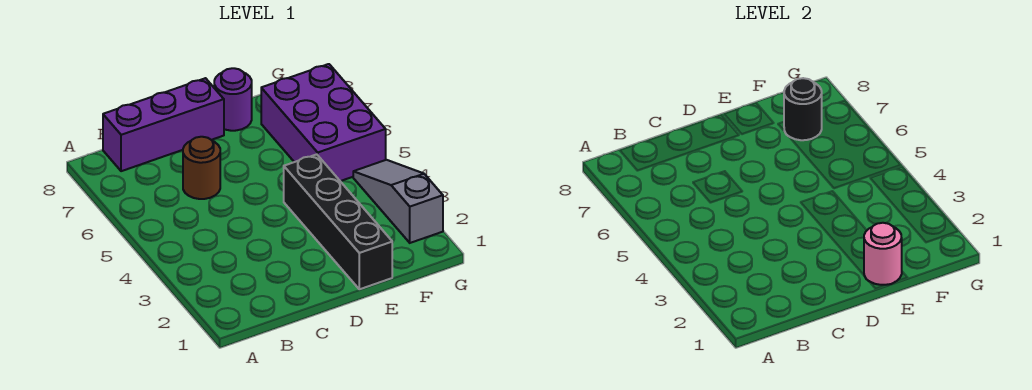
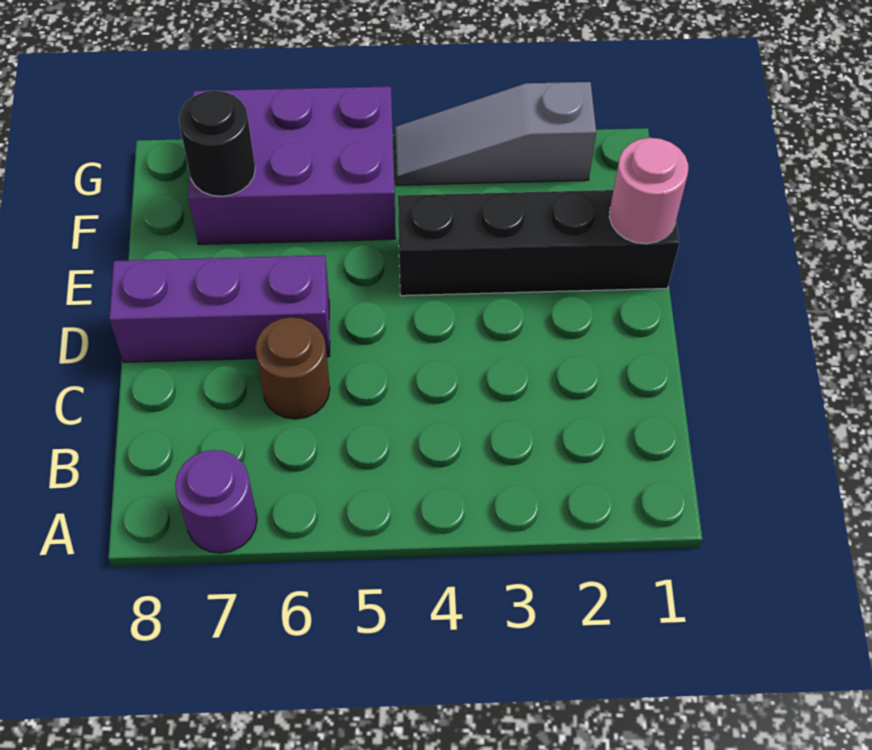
purple 1x3 brick [103,78,224,171] -> purple 1x3 brick turned to [109,255,330,362]
purple 1x1 round brick [214,68,252,131] -> purple 1x1 round brick moved to [175,450,257,553]

